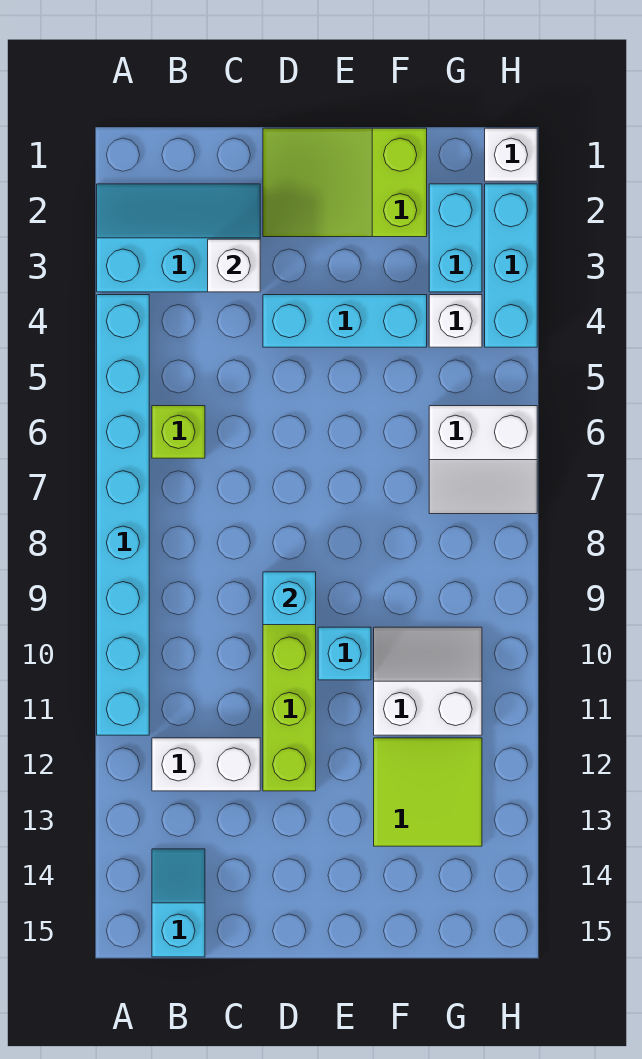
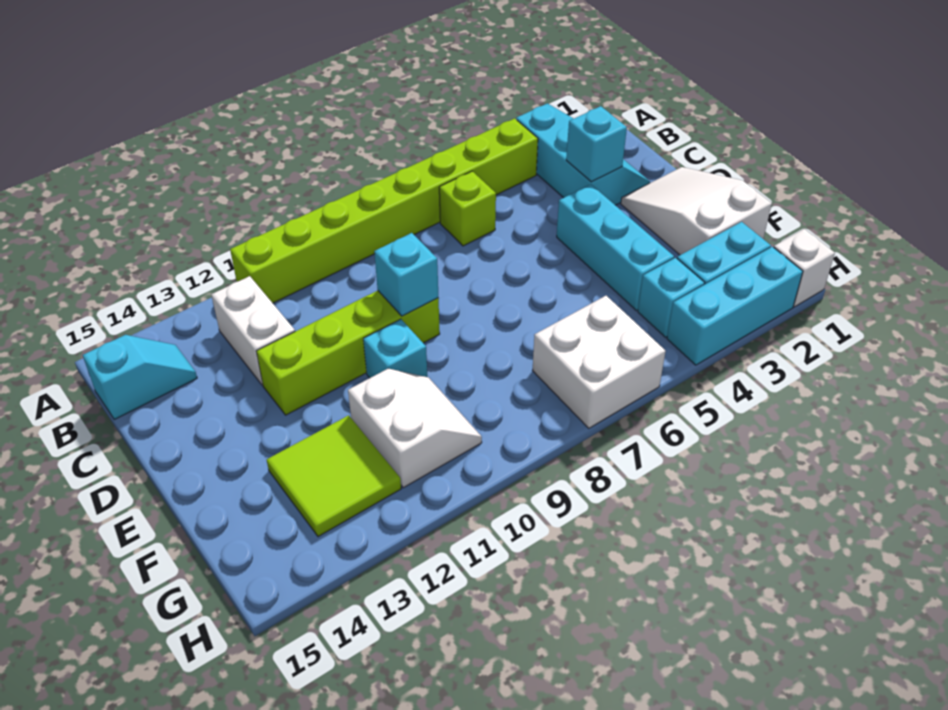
cyan 1x8 brick [97,295,149,735] -> lime 1x8 brick [230,118,538,303]
white 1x1 brick [208,239,260,292] -> cyan 1x1 brick [566,106,627,182]
lime 2x3 slope [263,128,427,237] -> white 2x3 slope [621,167,772,255]
white 1x1 brick [429,295,482,347] -> cyan 1x1 brick [638,258,705,337]
white 2x2 slope [429,406,537,514] -> white 2x2 brick [533,296,666,428]

